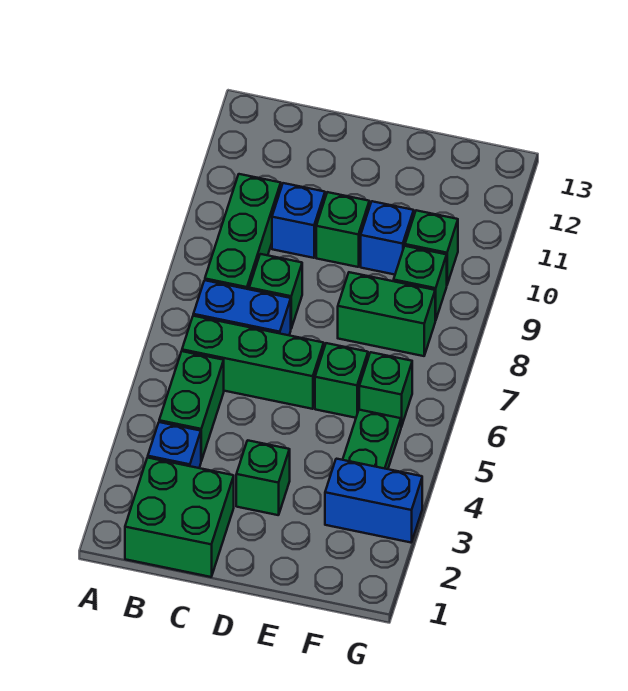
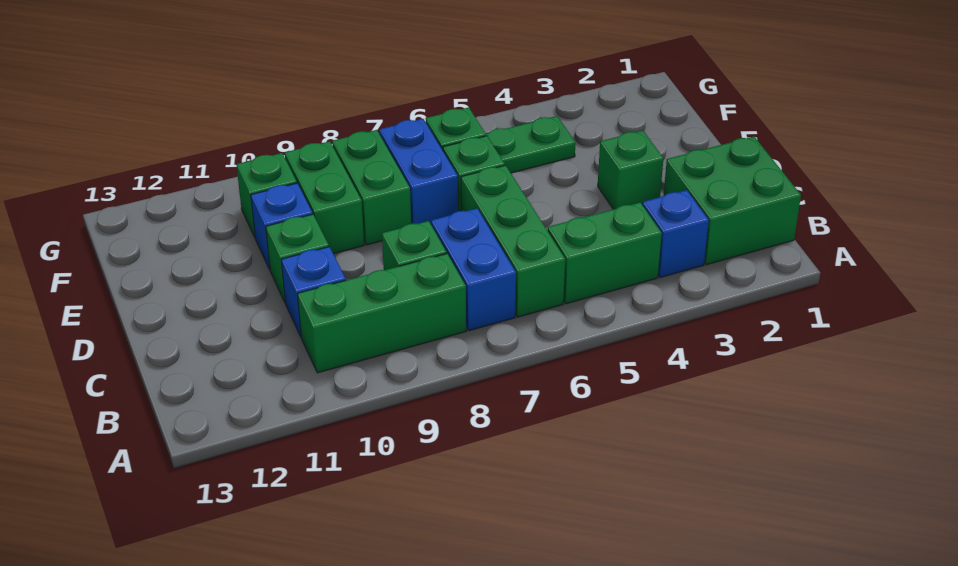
blue 1x2 brick [325,459,422,543] -> blue 1x2 brick moved to [379,119,458,224]
green 1x1 brick [394,246,447,320] -> green 1x2 brick [285,141,364,254]

